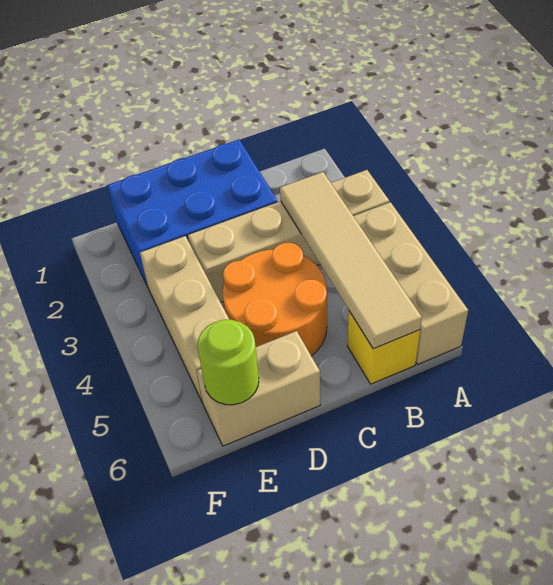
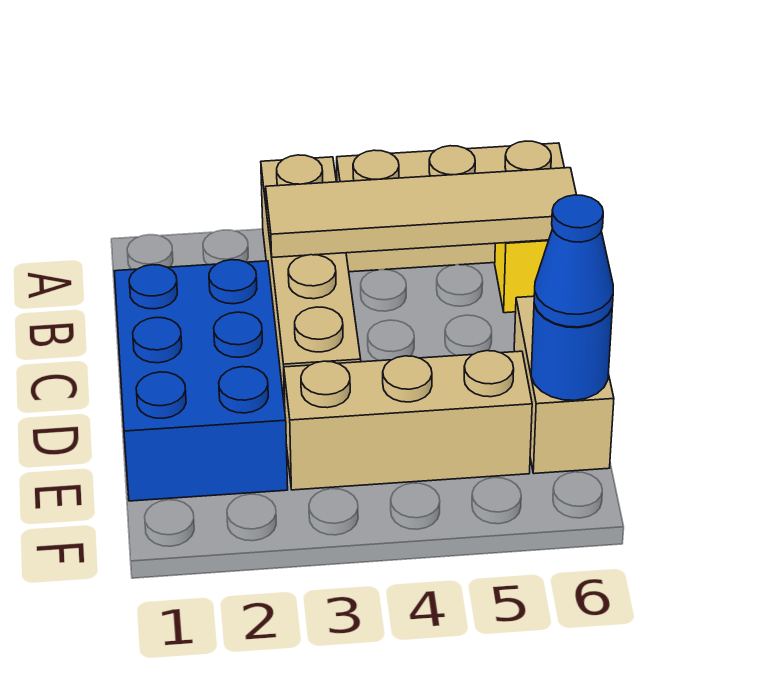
orange 2x2 round brick [223,243,327,356] -> none
lime 1x1 round brick [197,320,259,405] -> blue 1x1 round brick [531,304,612,400]
none -> blue 1x1 cone [534,195,613,327]

